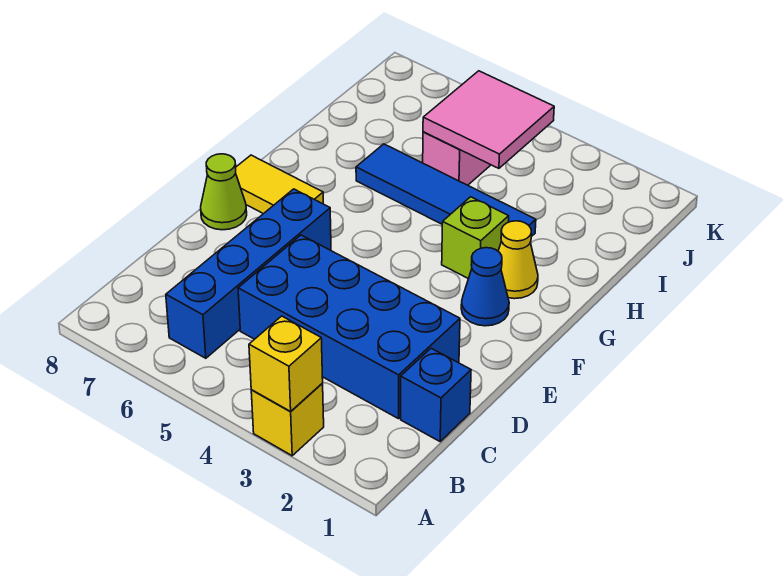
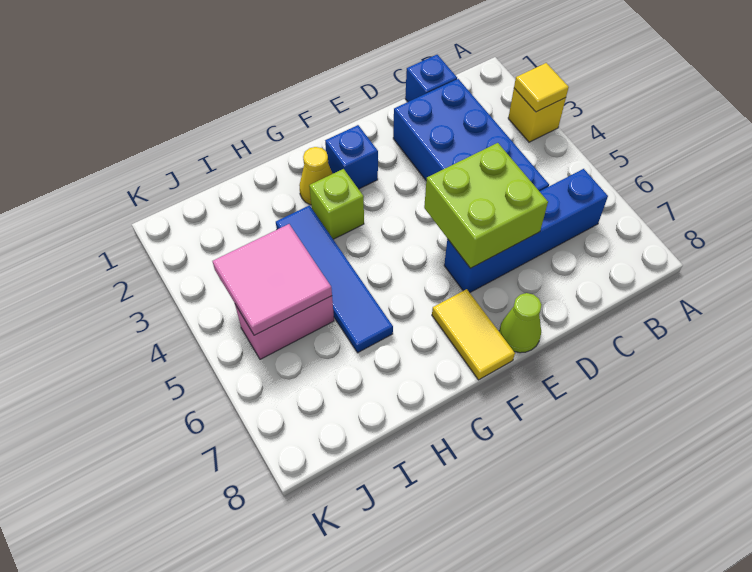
yellow 1x1 brick [249,316,323,412] -> yellow 1x1 tile [514,63,569,112]
none -> lime 2x2 brick [424,143,548,268]
blue 1x1 cone [461,248,509,326] -> blue 1x1 brick [325,125,378,189]

